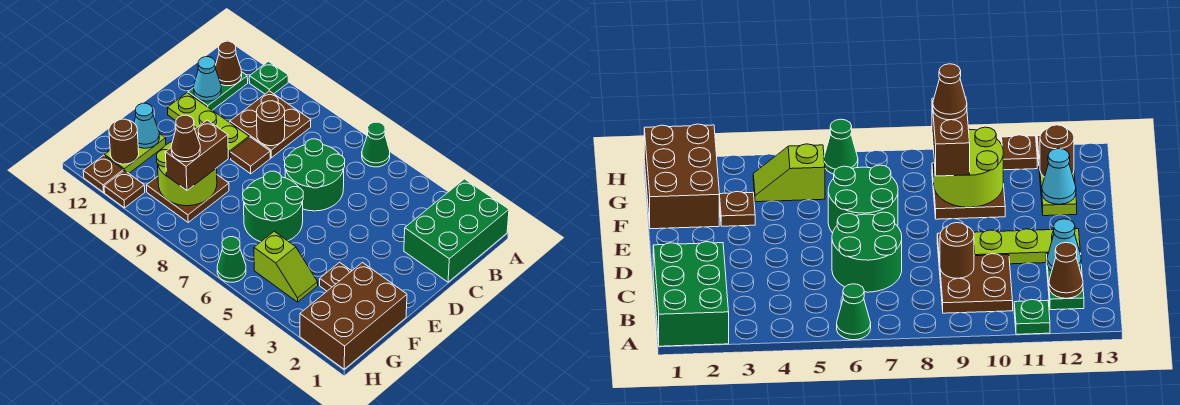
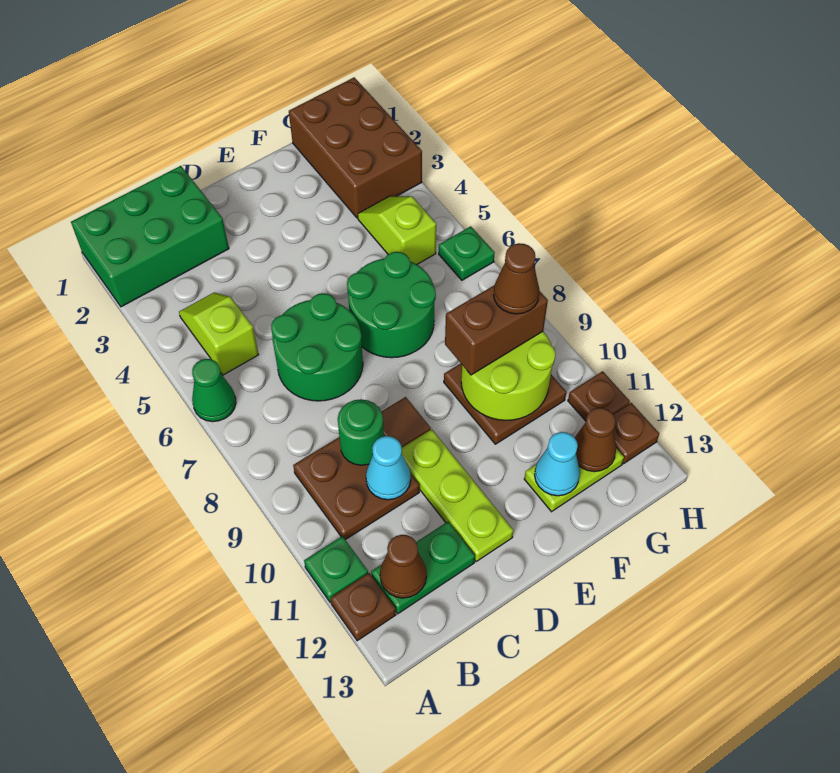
none -> lime 1x2 slope [179,292,259,375]
brown 1x1 round brick [257,101,285,146] -> green 1x1 round brick [338,399,384,465]
cyan 1x1 cone [194,57,221,101] -> cyan 1x1 cone moved to [366,436,411,500]
brown 2x3 brick [300,263,407,369] -> brown 2x3 brick turned to [289,77,422,218]
brown 1x1 plate [320,262,351,291] -> brown 1x1 plate moved to [331,573,396,641]
brown 1x1 round brick [109,119,139,164] -> brown 1x1 cone [575,408,616,472]
green 1x1 cone [217,237,246,282] -> green 1x1 plate [439,226,495,280]

